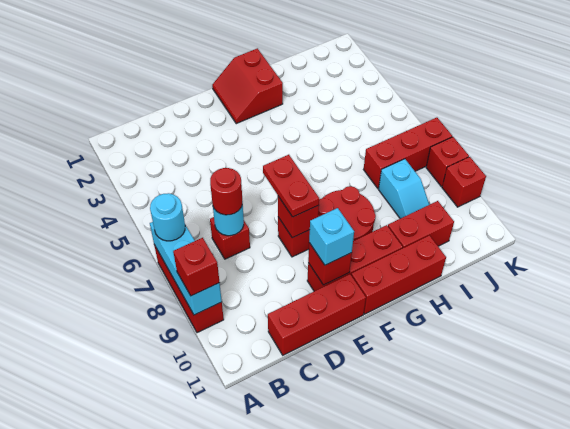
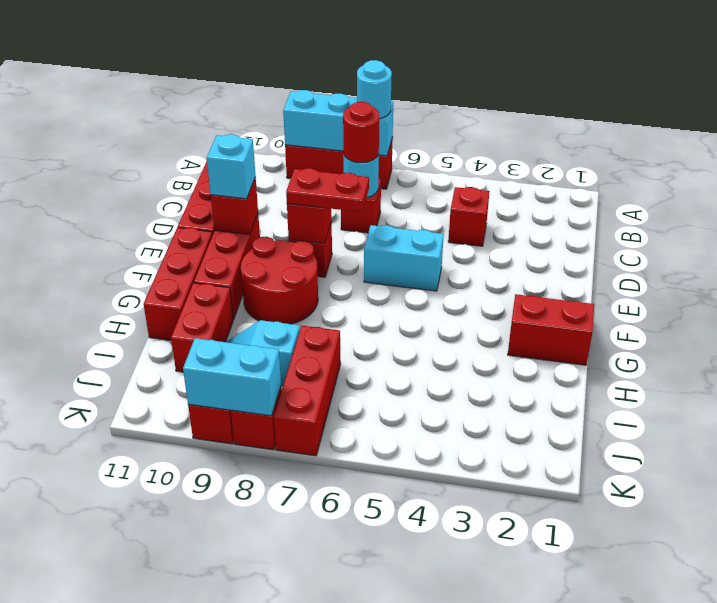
red 1x1 brick [173,238,220,296] -> red 1x1 brick moved to [448,187,490,246]
none -> cyan 1x2 brick [364,225,444,291]
none -> cyan 1x2 brick [183,338,281,416]

